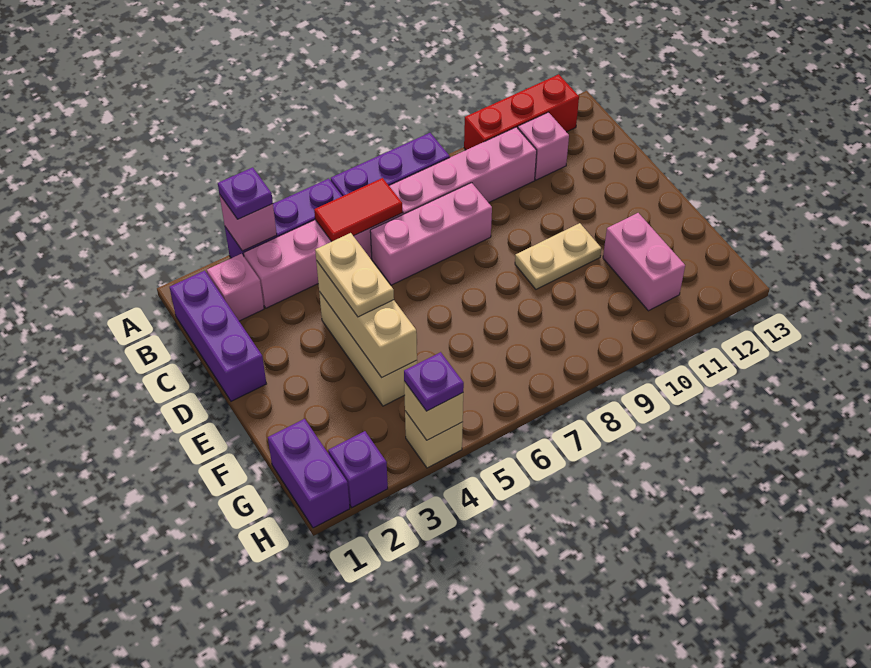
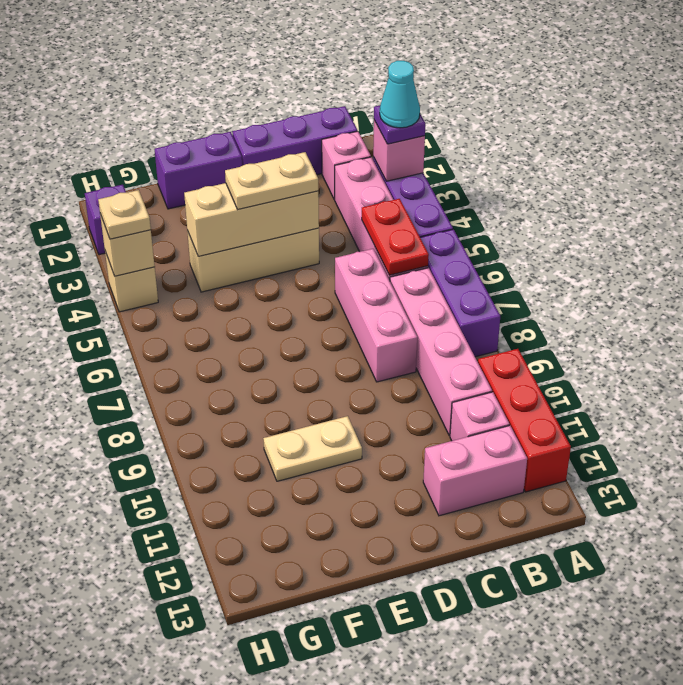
none -> cyan 1x1 cone [380,61,420,128]
red 1x2 tile [314,178,403,241] -> red 1x2 plate [362,199,429,275]
tan 1x2 plate [515,223,601,289] -> tan 1x2 plate turned to [263,416,362,481]
pink 1x2 brick [603,213,685,311] -> pink 1x2 brick moved to [423,425,527,516]
purple 1x2 brick [268,419,350,528] -> purple 1x2 brick moved to [155,132,242,209]
purple 1x1 plate [404,352,464,411] -> tan 1x1 plate [98,190,151,239]

